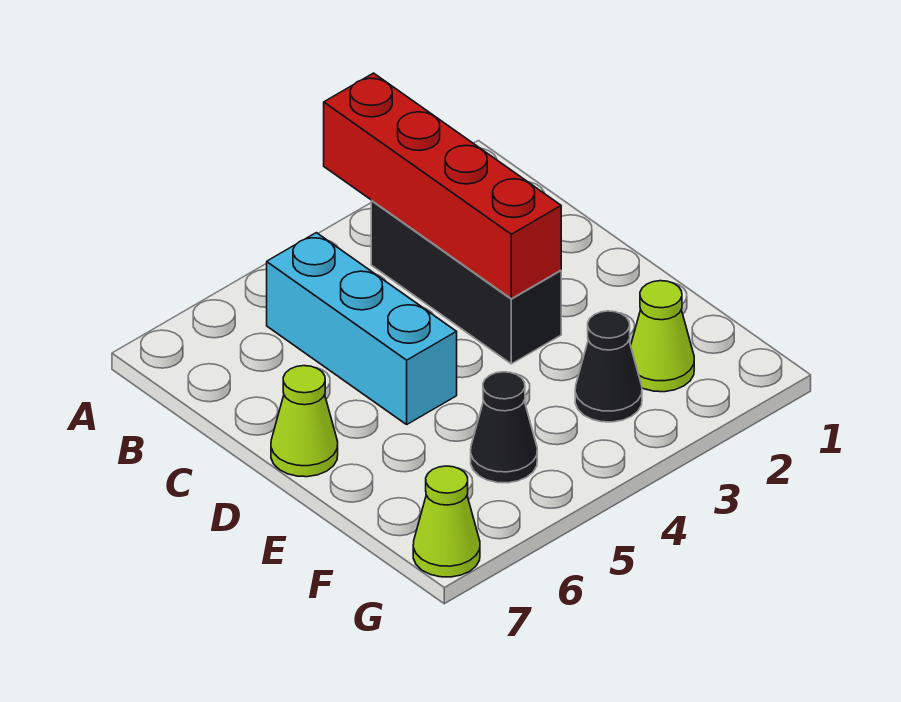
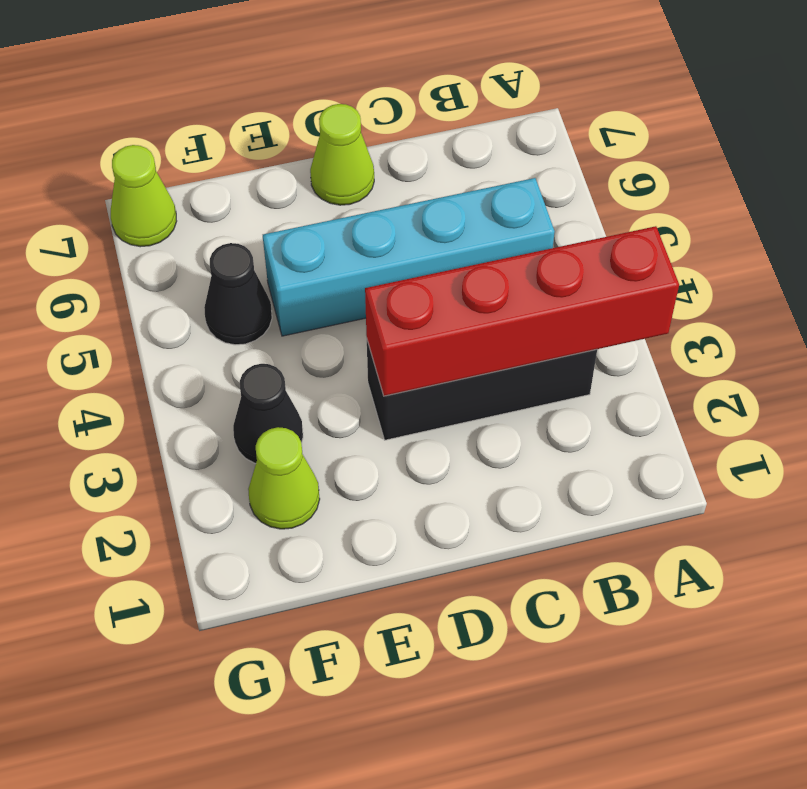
cyan 1x3 brick [267,233,457,424] -> cyan 1x4 brick [263,178,555,336]

